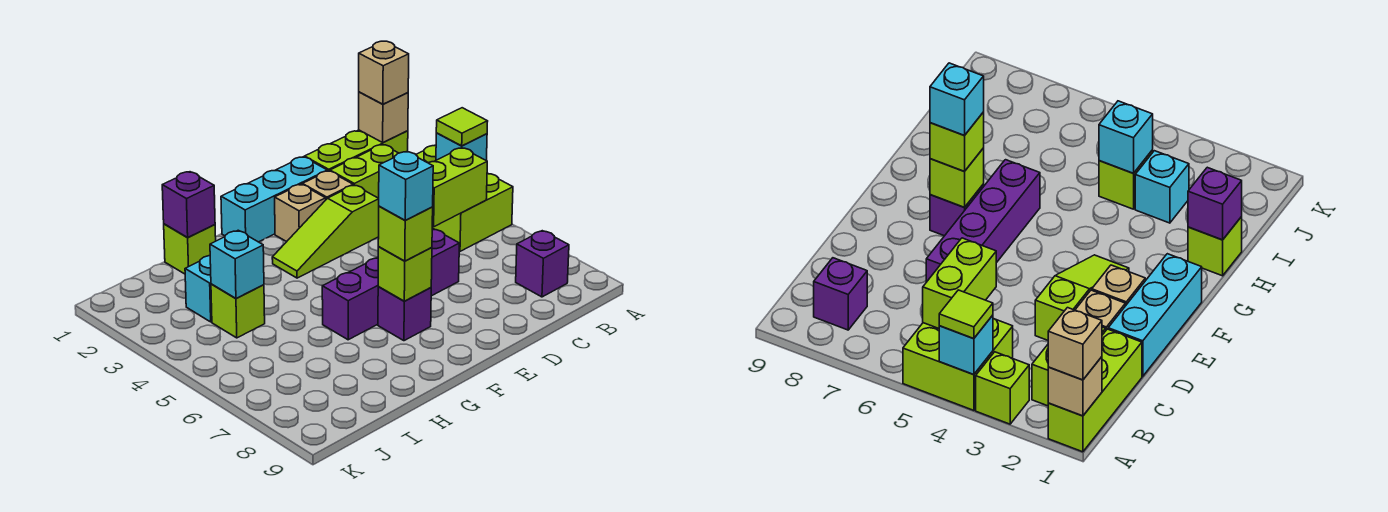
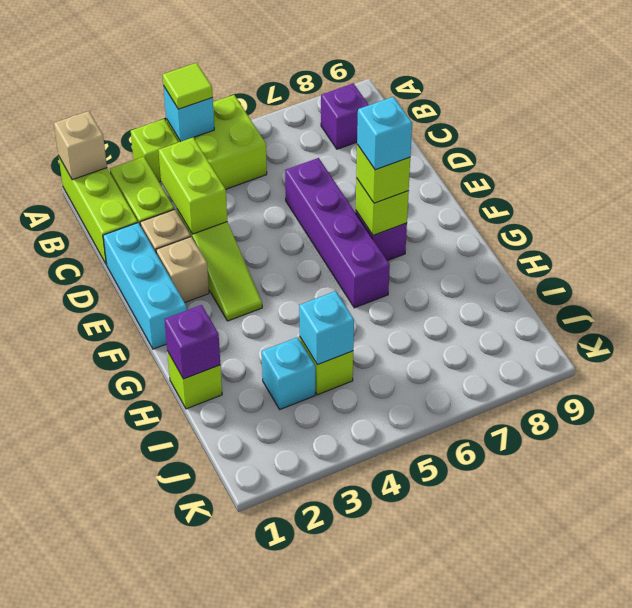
tan 1x1 brick [359,41,409,104] -> none
lime 1x2 brick [429,148,487,227] -> lime 1x2 brick moved to [158,137,227,234]

